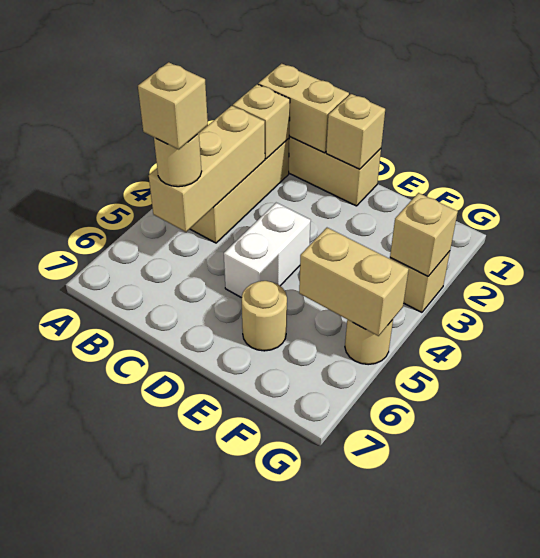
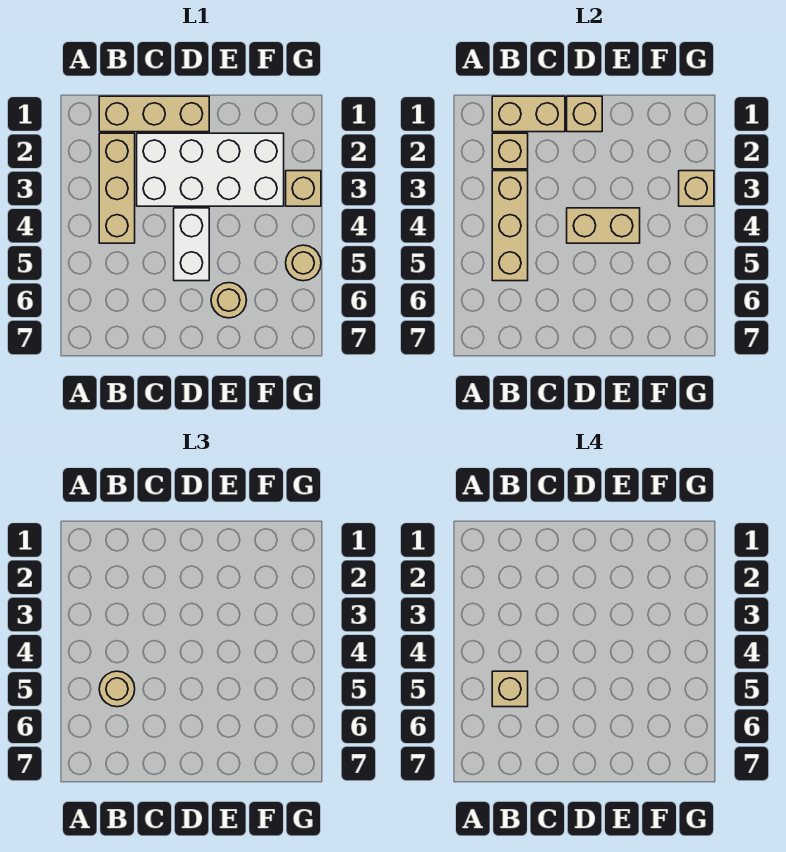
none -> white 2x4 brick [137,133,284,206]
tan 1x2 brick [299,228,409,336] -> tan 1x2 brick moved to [567,208,640,243]

